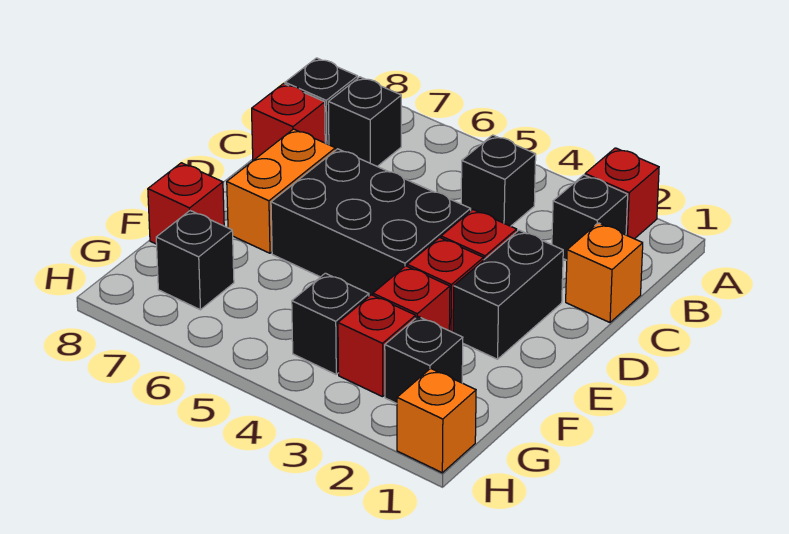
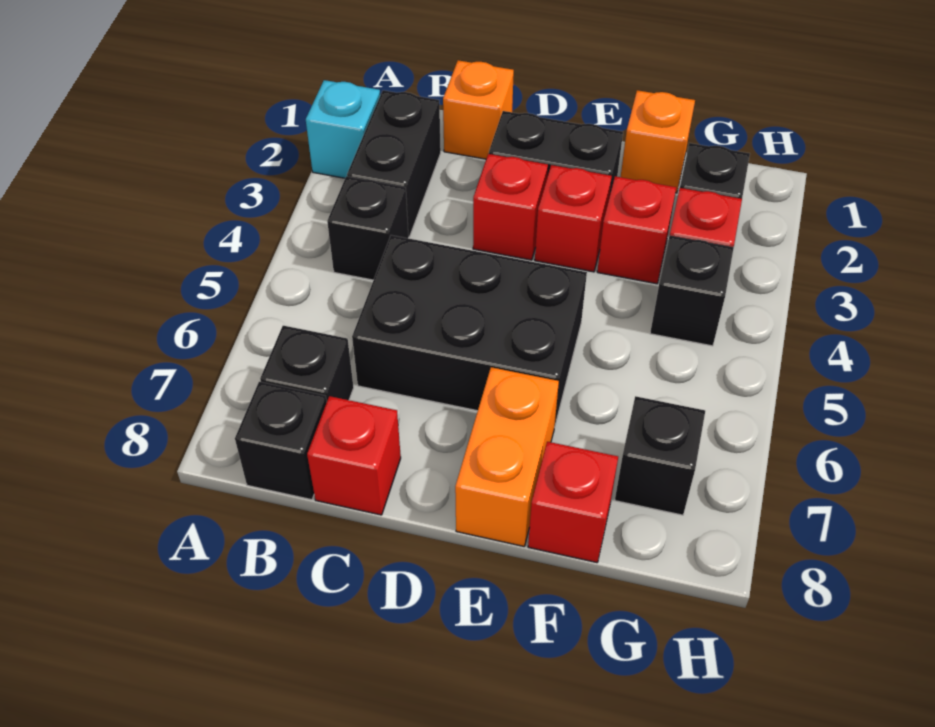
red 1x1 brick [585,148,659,239] -> cyan 1x1 brick [306,80,380,178]
black 1x1 brick [552,175,628,260] -> black 1x2 brick [347,90,441,237]
black 2x3 brick [271,149,471,296] -> black 2x3 brick turned to [352,235,587,424]
orange 1x2 brick [227,129,335,253] -> orange 1x2 brick turned to [455,367,559,546]
orange 1x1 brick [397,368,476,473] -> orange 1x1 brick moved to [621,90,695,193]

